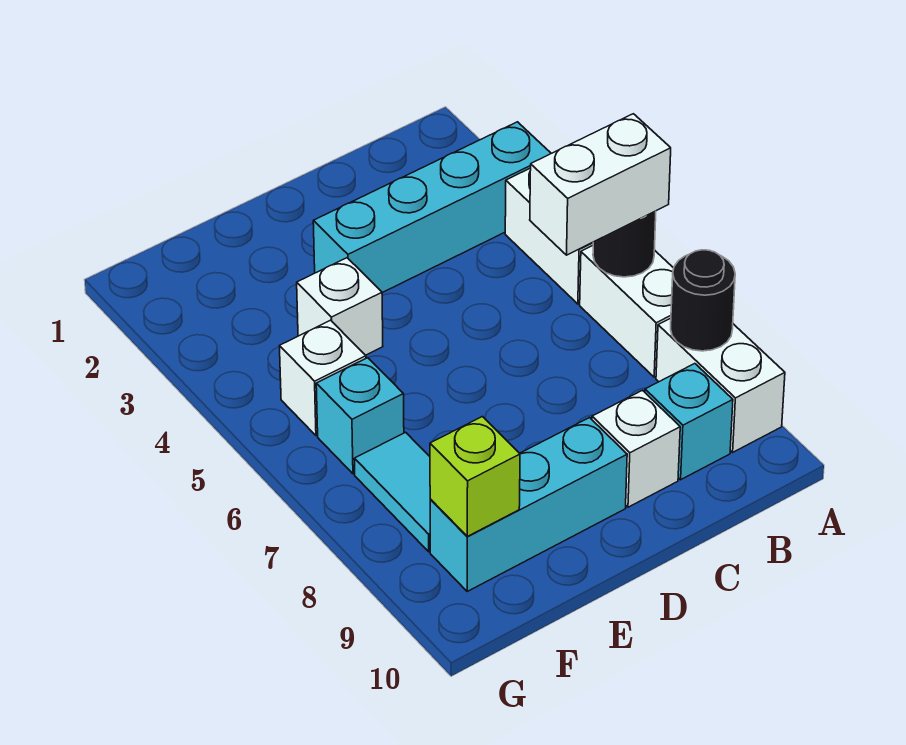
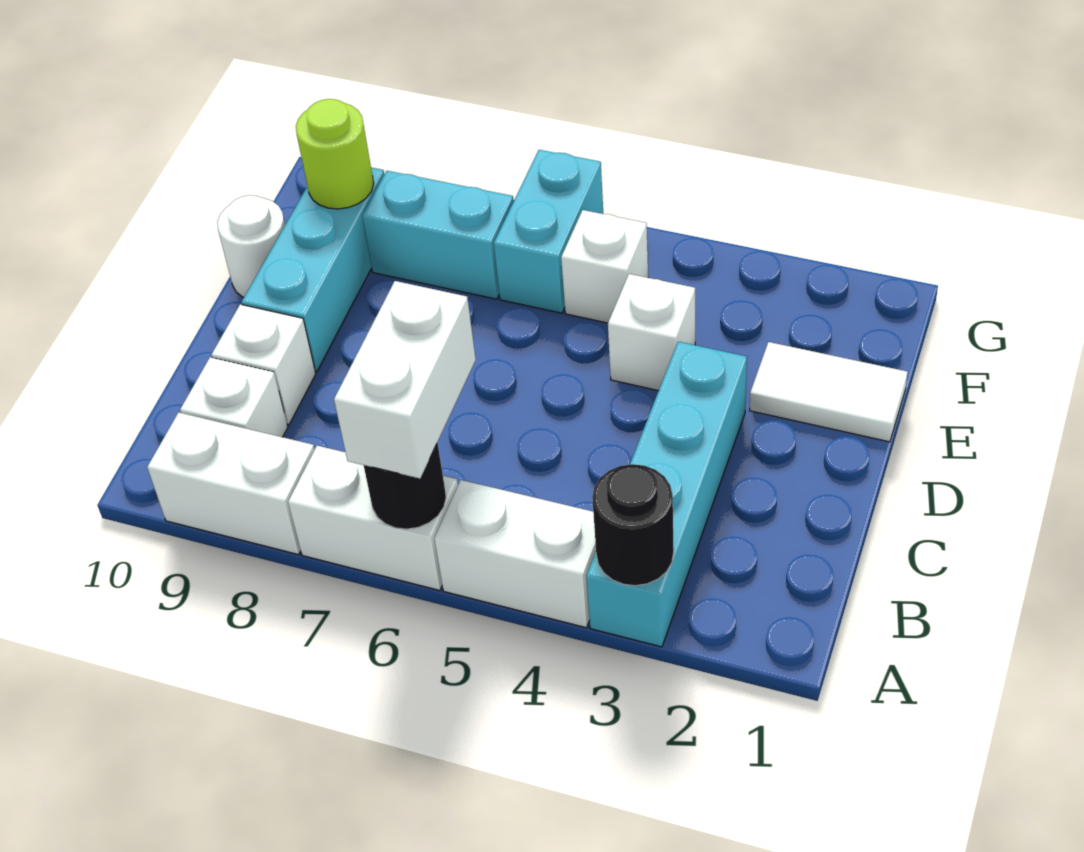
black 1x1 round brick [671,250,735,351] -> black 1x1 round brick moved to [592,464,674,586]
cyan 1x1 brick [645,364,733,480] -> white 1x1 brick [180,357,288,437]
none -> white 1x2 tile [750,342,908,442]
none -> white 1x1 round brick [217,195,285,297]
cyan 1x1 brick [316,358,404,474] -> cyan 1x2 brick [494,150,603,313]
cyan 1x2 tile [354,432,431,552] -> cyan 1x2 brick [362,171,514,299]
lime 1x1 brick [430,417,520,536] -> lime 1x1 round brick [296,99,374,209]

